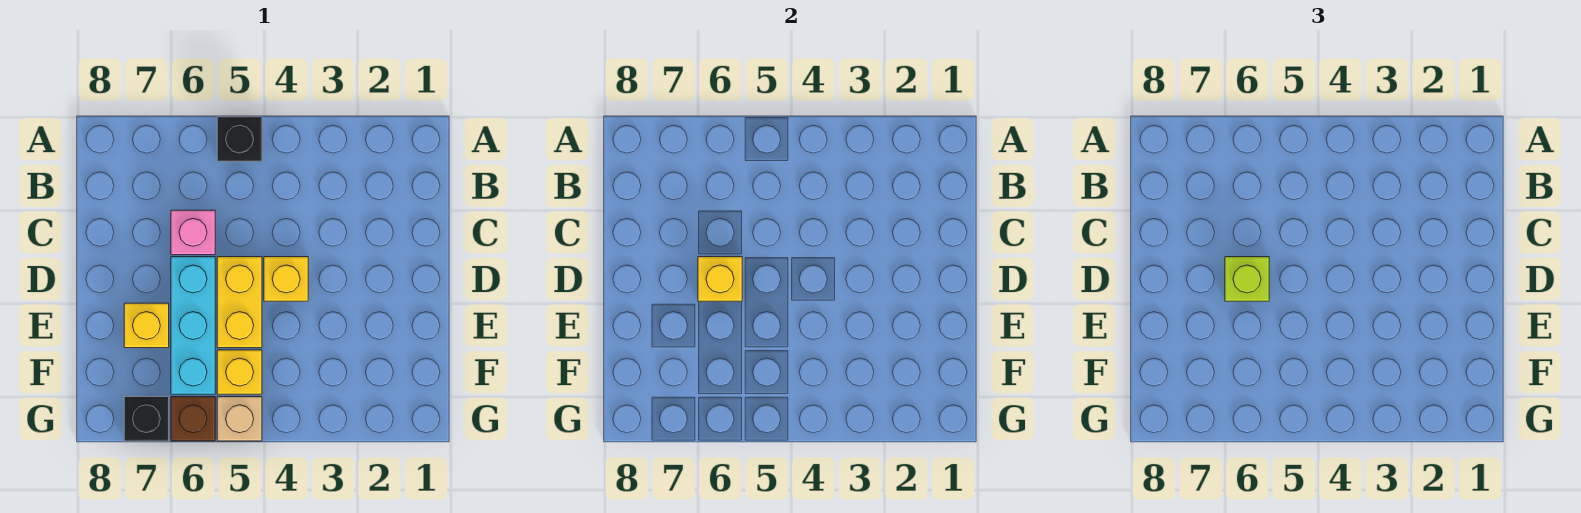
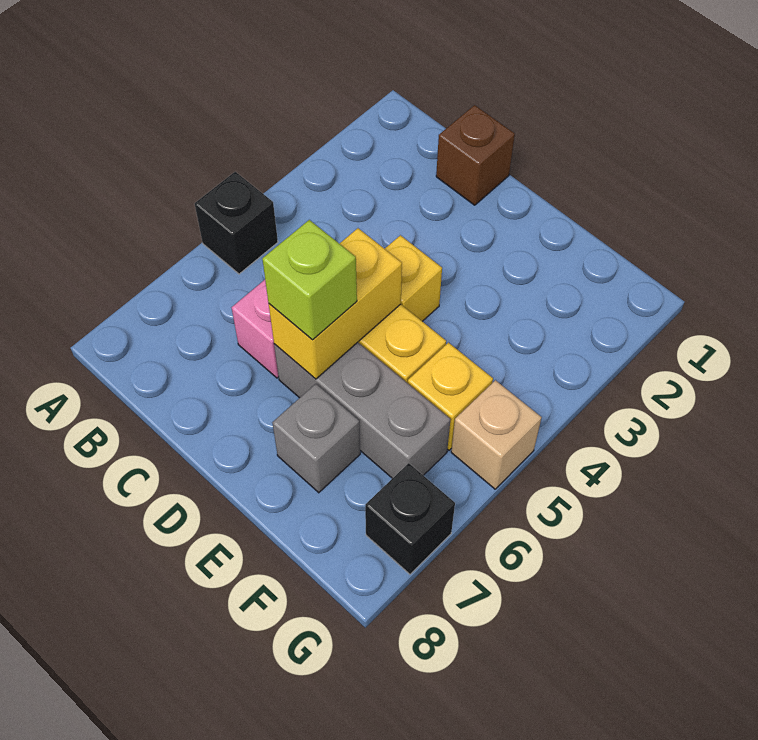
cyan 1x3 brick [171,257,215,394] -> grey 1x3 brick [274,342,451,478]
yellow 1x1 brick [698,257,742,301] -> yellow 1x2 brick [269,228,402,379]
yellow 1x1 brick [124,303,169,348] -> grey 1x1 brick [272,384,360,493]
brown 1x1 brick [171,397,215,441] -> brown 1x1 brick moved to [436,105,515,205]

